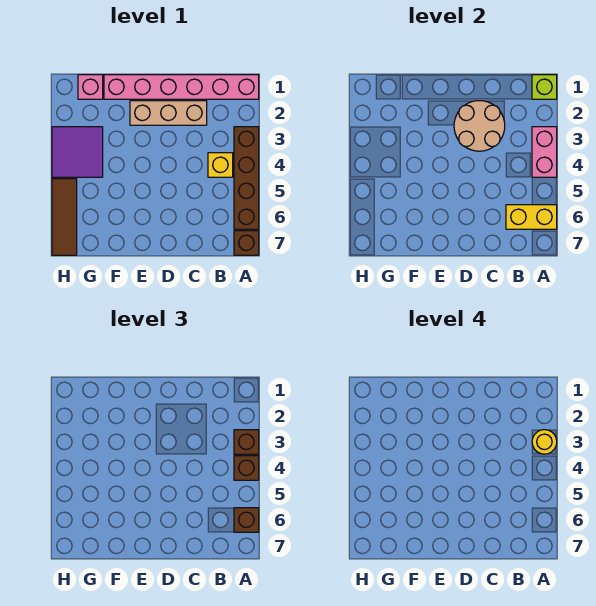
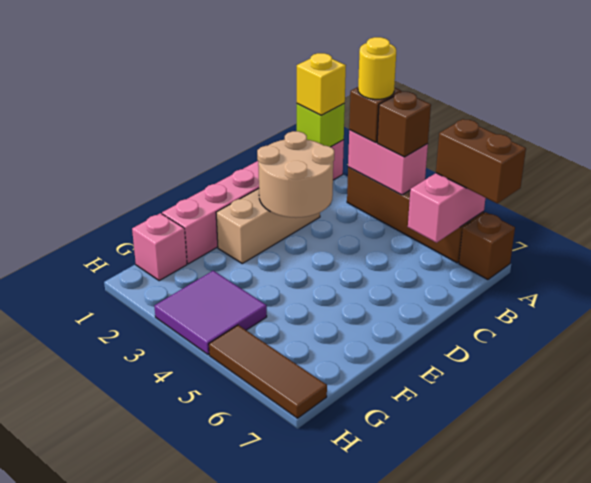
yellow 1x2 brick [506,205,557,229] -> pink 1x2 brick [408,173,485,243]
brown 1x1 brick [234,508,259,532] -> brown 1x2 brick [436,119,526,204]
yellow 1x1 brick [208,153,233,177] -> yellow 1x1 brick moved to [297,53,346,115]

